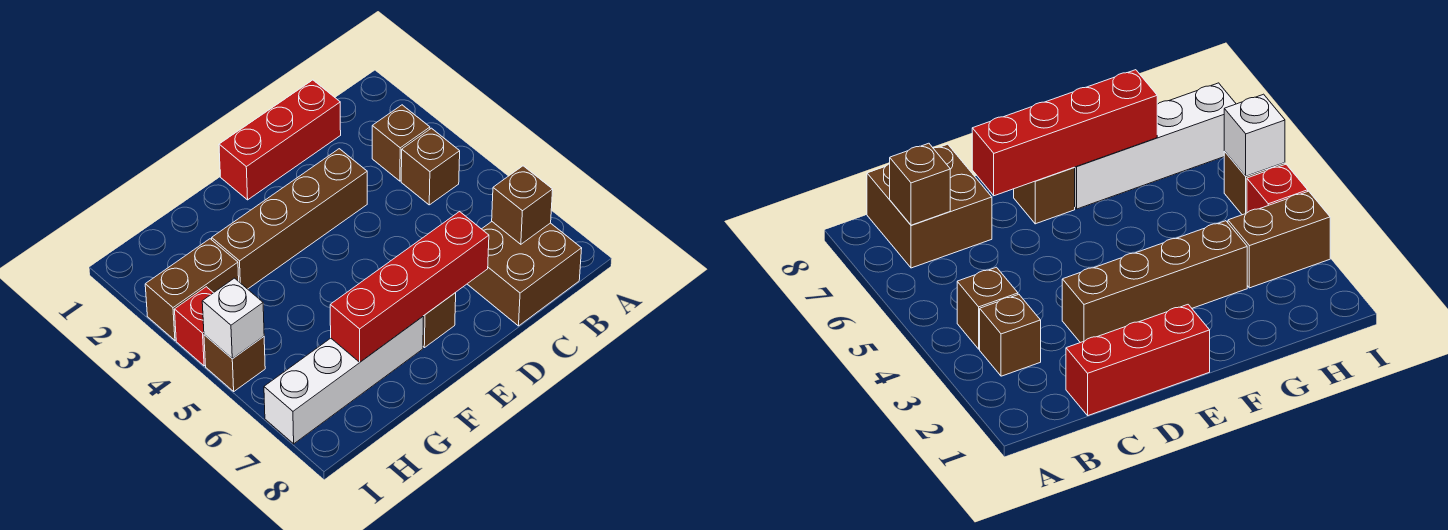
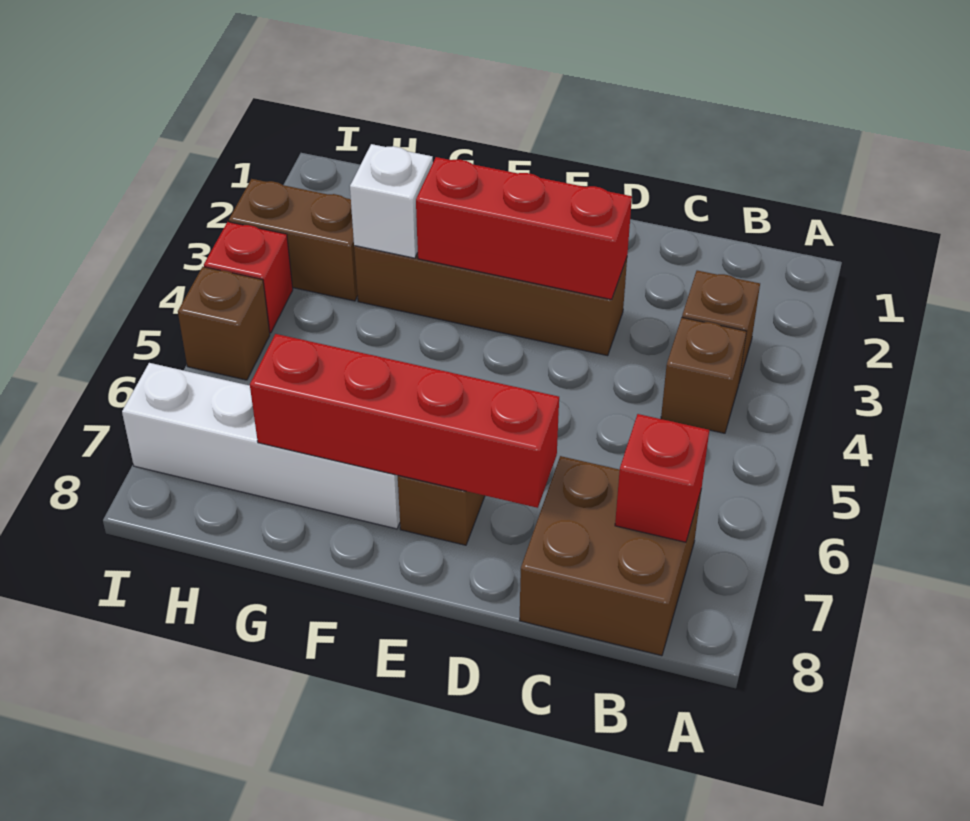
brown 1x1 brick [492,166,553,244] -> red 1x1 brick [615,414,709,542]
red 1x3 brick [219,80,341,200] -> red 1x3 brick moved to [416,157,632,300]
white 1x1 brick [202,278,264,359] -> white 1x1 brick moved to [350,144,433,258]

